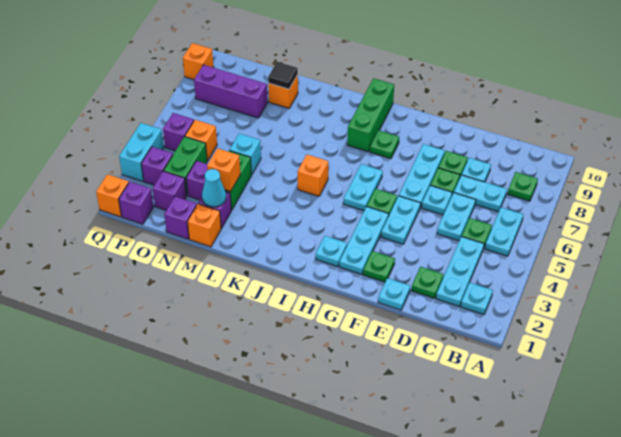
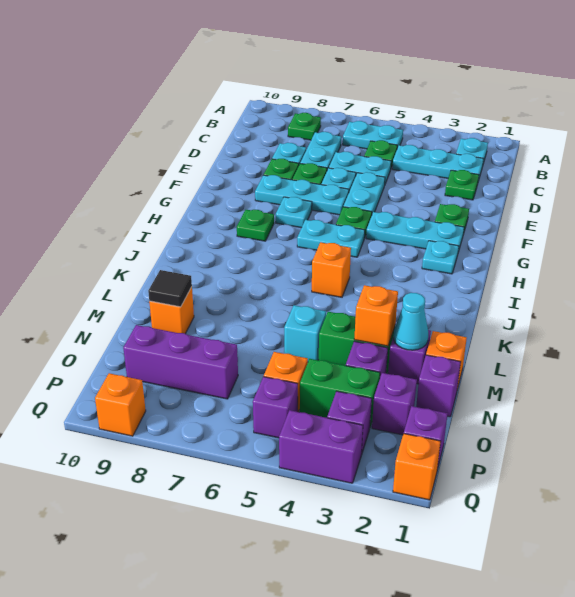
cyan 1x1 plate [378,278,410,310] -> cyan 1x1 plate moved to [276,197,312,228]
cyan 1x2 plate [381,196,421,244] -> cyan 1x2 plate turned to [343,172,385,214]
green 1x3 brick [347,78,394,152] -> none
purple 1x3 brick [194,65,268,118] -> purple 1x3 brick turned to [123,325,238,399]
cyan 1x2 brick [119,123,164,181] -> purple 1x2 brick [279,410,363,483]

